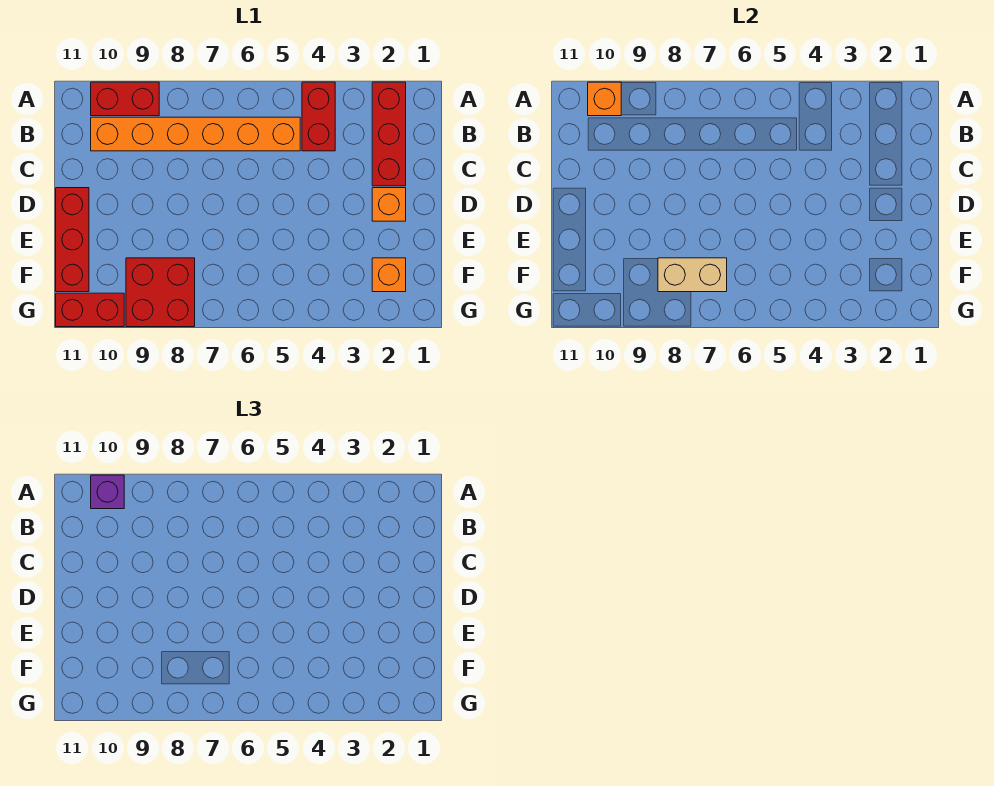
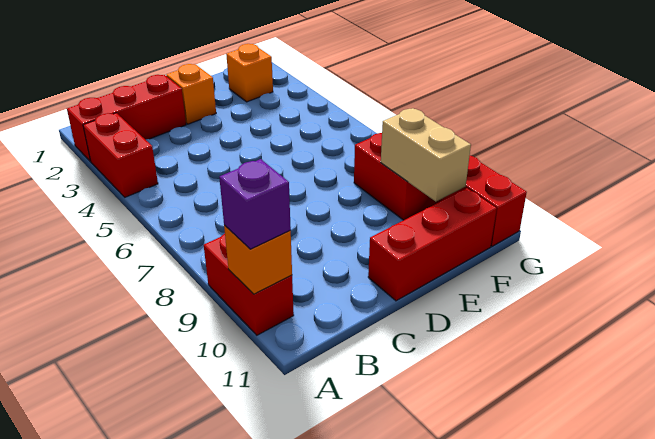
red 1x2 brick [302,82,335,151] -> red 1x2 brick turned to [83,113,158,197]
orange 1x6 brick [91,117,300,151] -> none
tan 1x2 brick [658,258,727,292] -> tan 1x2 brick moved to [381,108,471,202]

